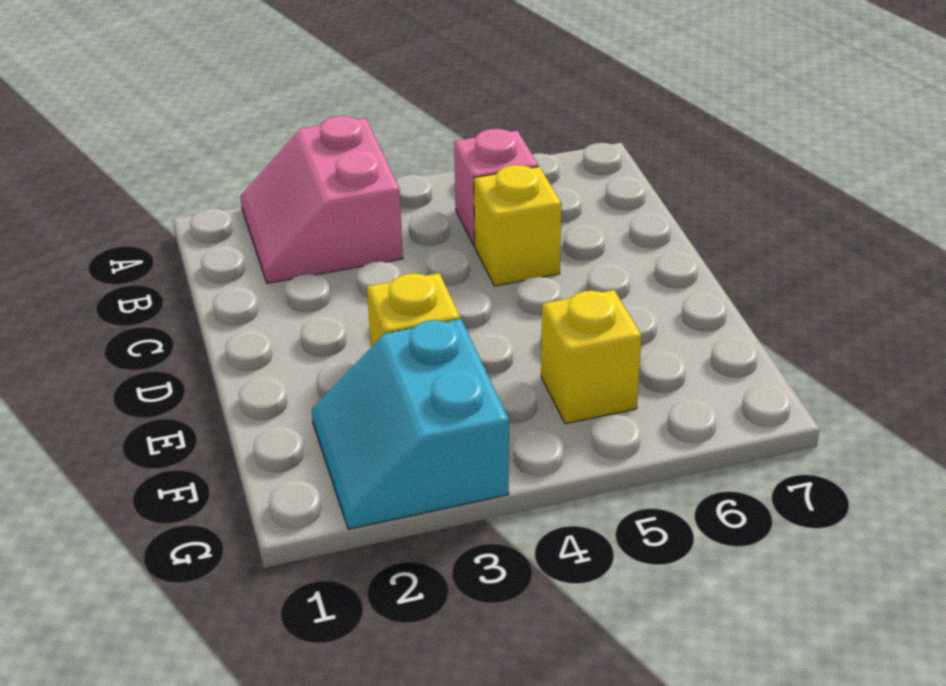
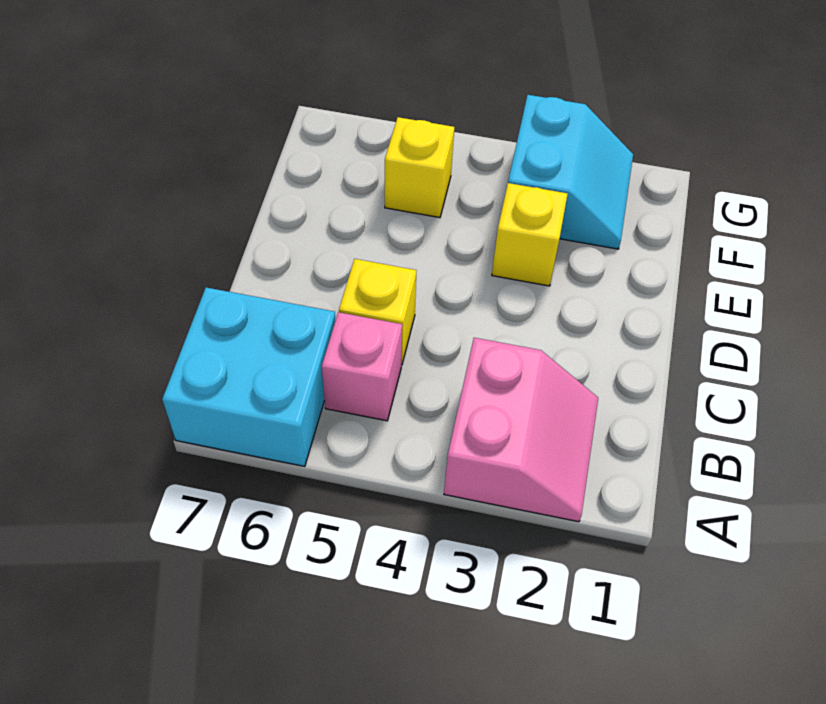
none -> cyan 2x2 brick [162,287,335,466]

